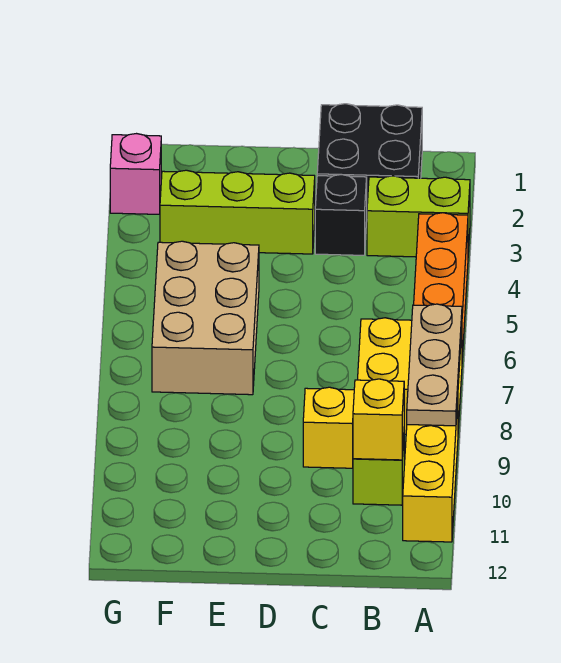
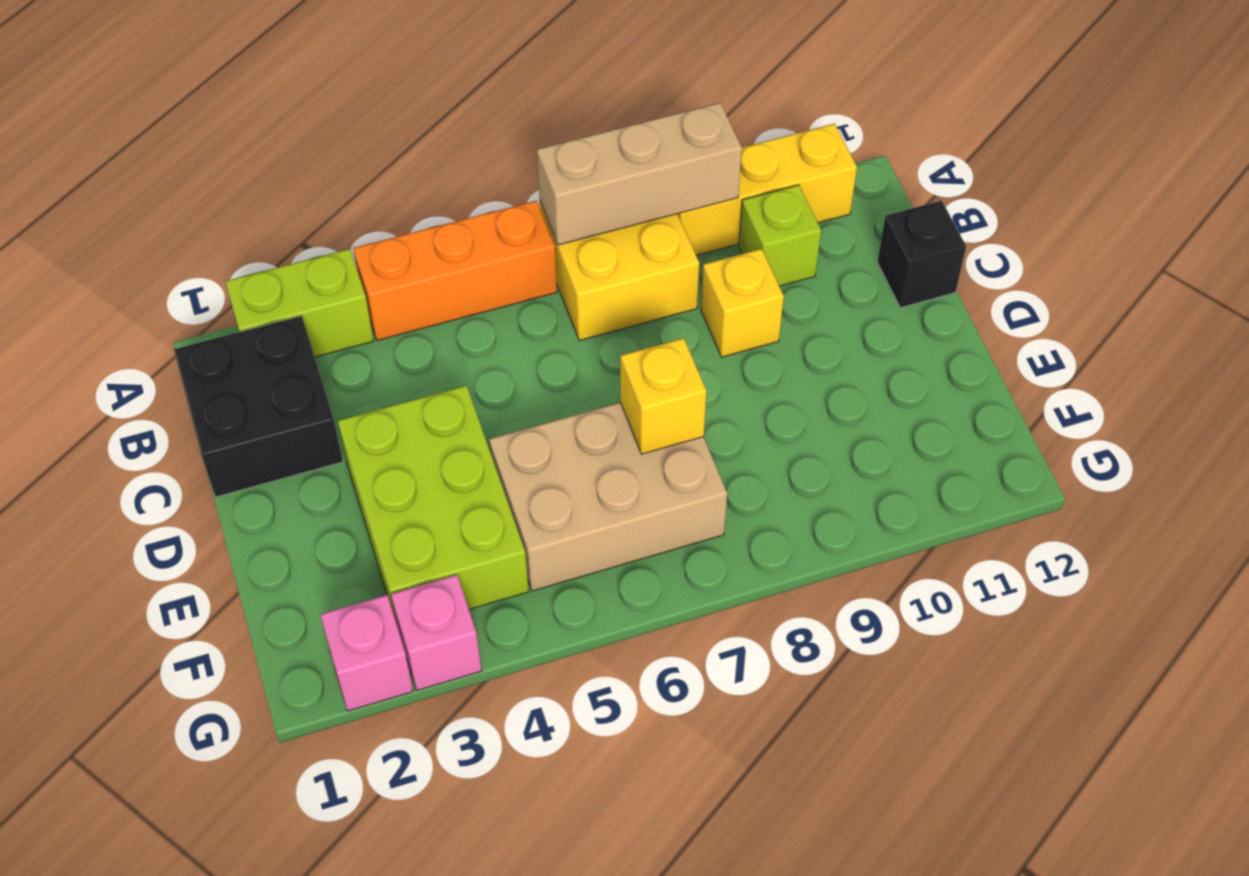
lime 1x2 brick [367,176,470,257] -> lime 1x2 brick turned to [225,249,374,357]
tan 1x3 plate [407,304,462,426] -> tan 1x3 brick [537,103,742,245]
yellow 1x1 brick [353,379,404,460] -> yellow 1x1 brick moved to [620,338,706,454]
black 1x1 brick [315,175,367,255] -> black 1x1 brick moved to [877,201,966,308]
lime 1x3 brick [160,170,315,254] -> lime 2x3 brick [338,386,529,624]
none -> pink 1x1 brick [391,575,482,690]

